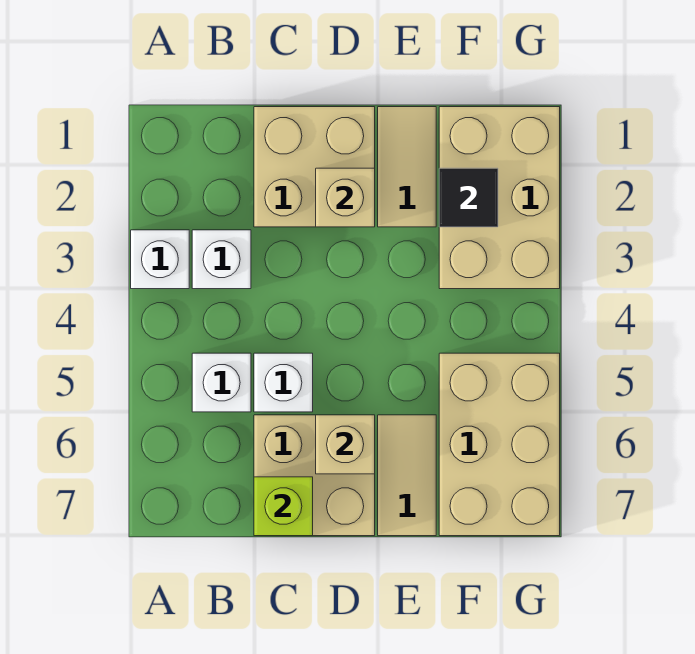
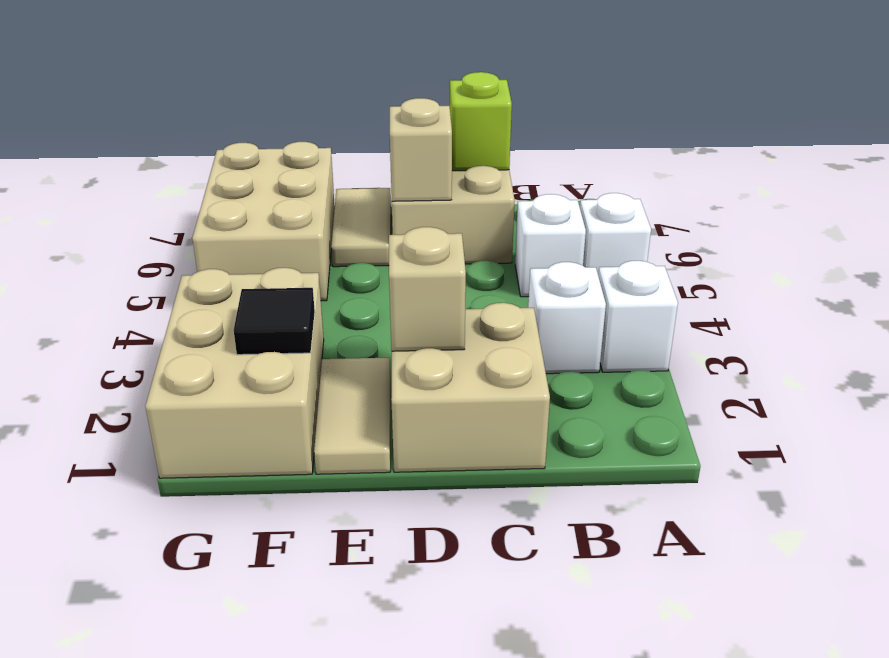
white 1x1 brick [254,353,313,412] -> white 1x1 brick moved to [580,193,651,275]

